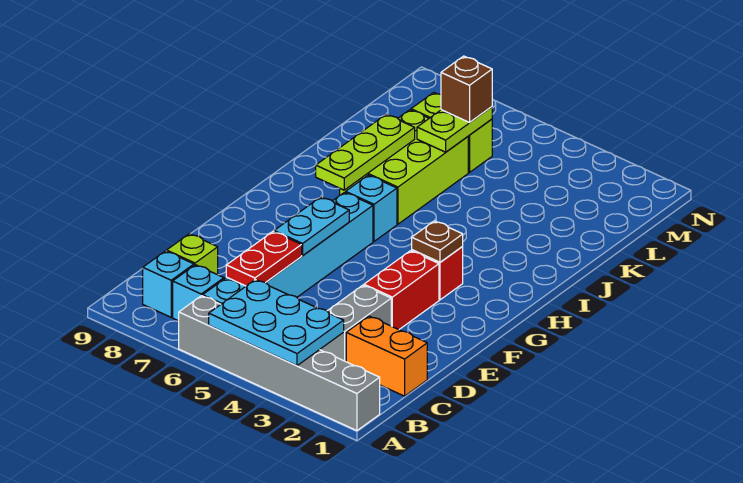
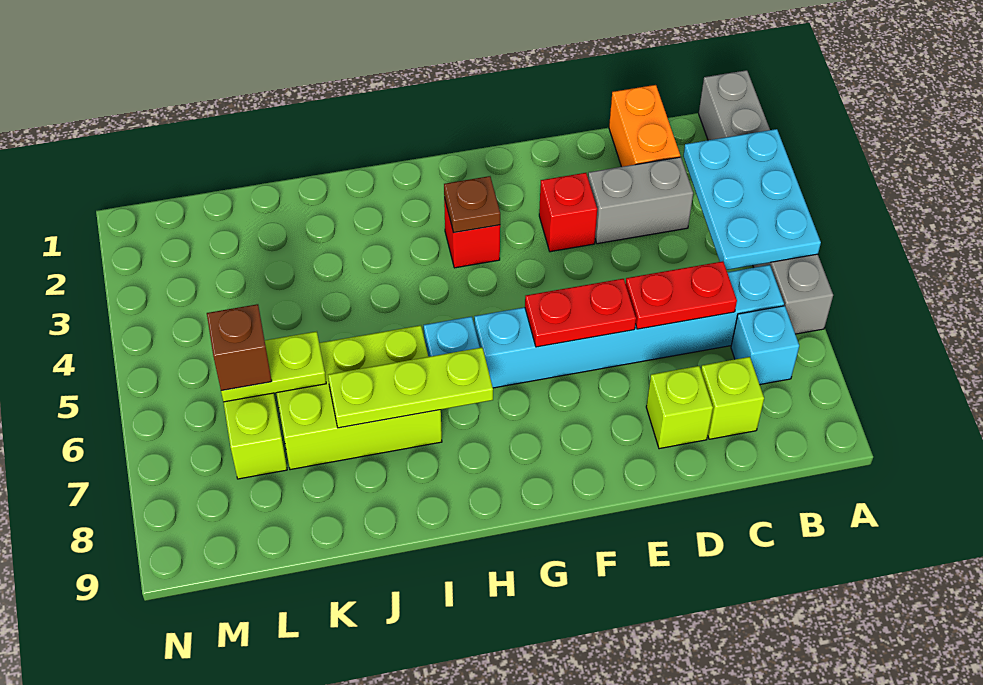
cyan 1x1 brick [143,251,194,317] -> none
none -> lime 1x1 brick [646,366,713,449]
red 1x2 brick [364,251,439,330] -> red 1x1 brick [539,173,597,252]
cyan 1x2 plate [274,197,349,256] -> red 1x2 plate [525,279,636,347]

